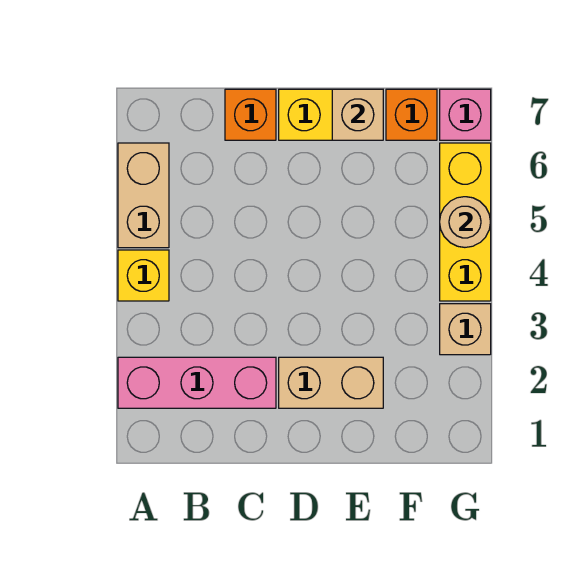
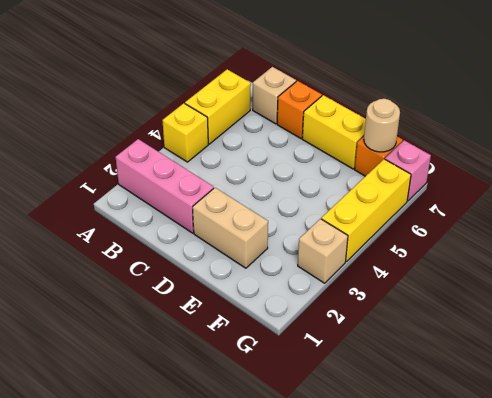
tan 1x2 brick [118,143,169,248] -> yellow 1x2 brick [185,69,251,144]
tan 1x1 brick [332,89,383,140] -> tan 1x1 brick moved to [253,67,296,124]
tan 1x1 round brick [440,197,491,247] -> tan 1x1 round brick moved to [364,99,400,152]

